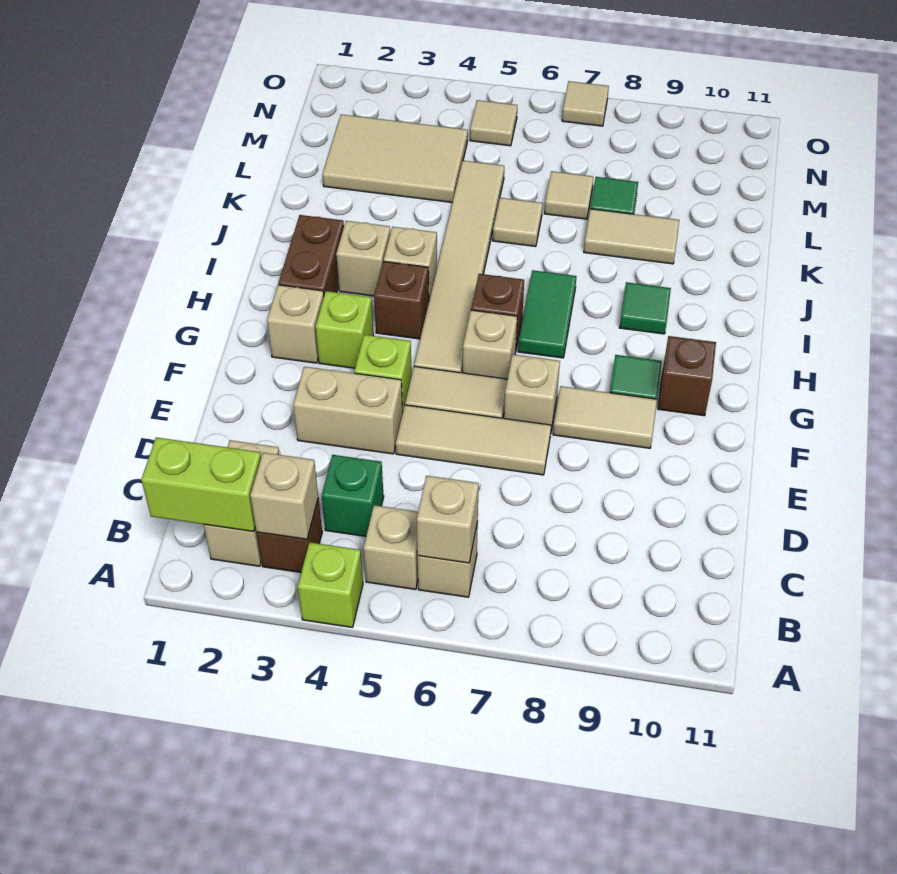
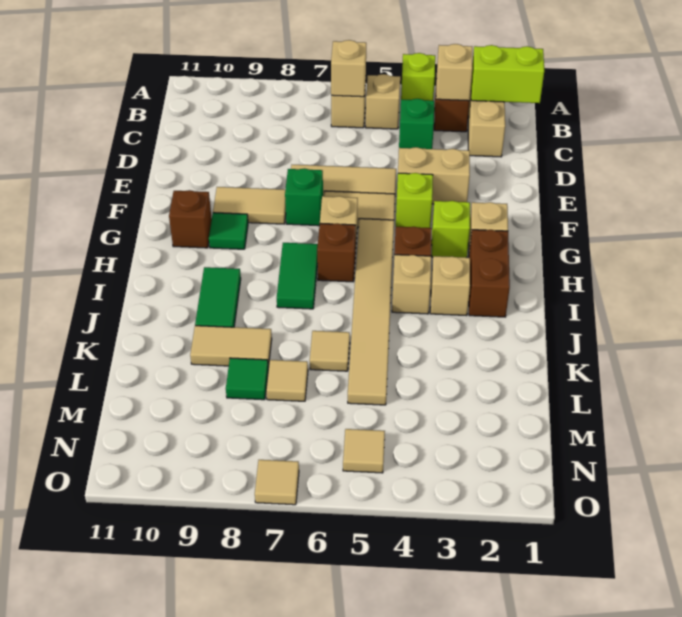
tan 1x1 brick [504,355,560,430] -> green 1x1 brick [285,168,323,226]
green 1x1 tile [619,282,671,334] -> green 1x2 tile [195,267,241,327]
tan 2x3 tile [322,114,468,203] -> none

